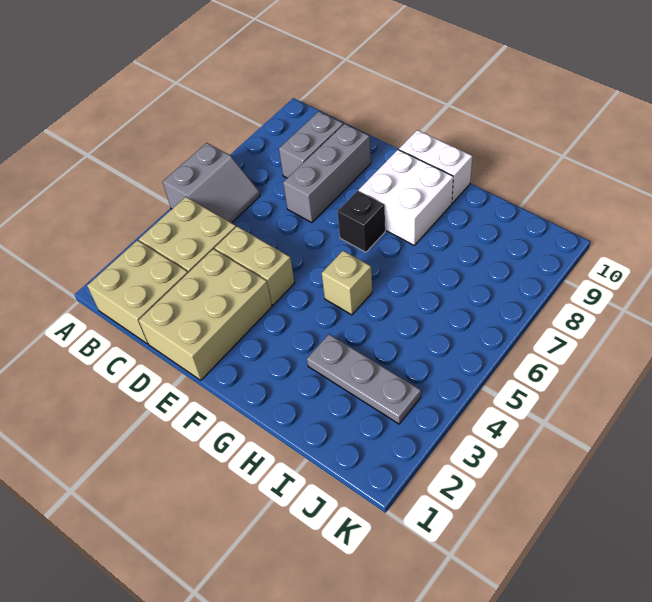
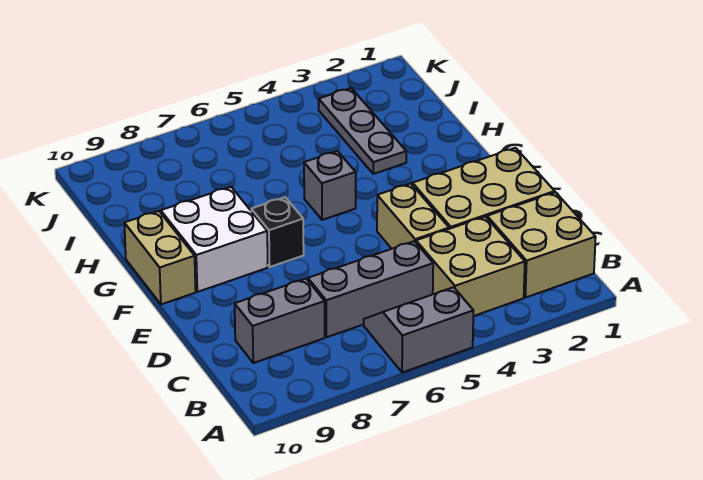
grey 1x3 brick [283,124,371,223] -> grey 1x3 brick moved to [308,241,433,337]
white 1x2 brick [399,130,472,203] -> tan 1x2 brick [124,211,196,304]
tan 1x1 brick [322,251,372,315] -> grey 1x1 brick [304,151,356,220]

